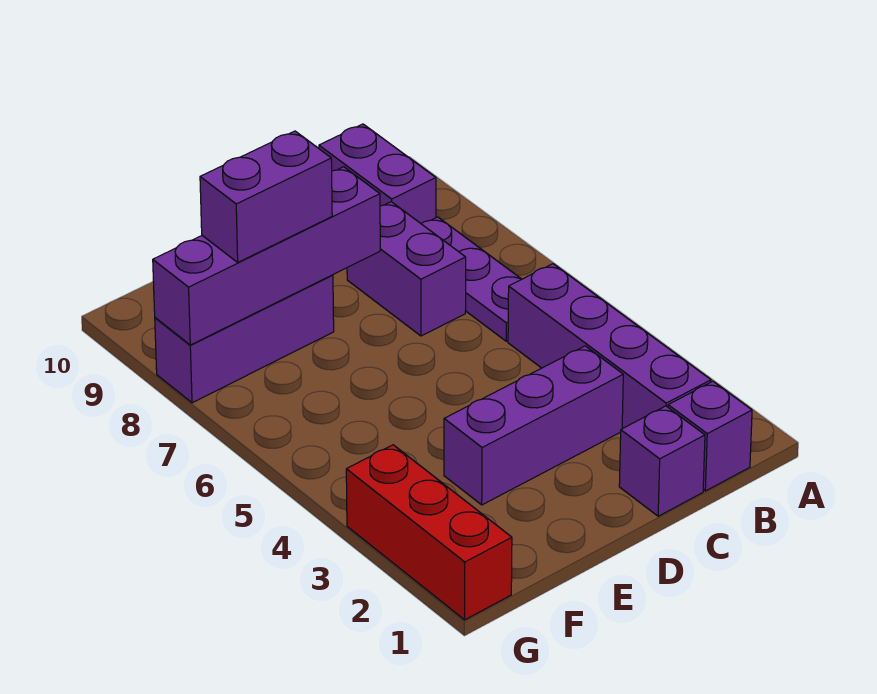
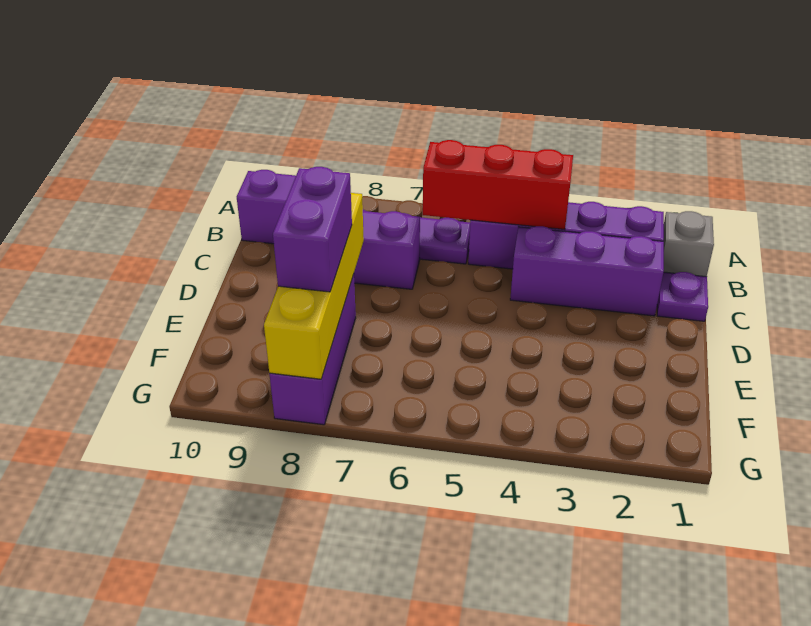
purple 1x1 brick [668,381,752,491] -> grey 1x1 brick [664,211,714,277]
purple 1x1 brick [619,406,705,516] -> purple 1x1 plate [657,272,708,321]
purple 1x3 brick [444,346,623,505] -> purple 1x3 brick turned to [510,226,664,316]
purple 1x4 brick [153,167,380,345] -> yellow 1x4 brick [264,193,364,379]
red 1x3 brick [346,445,512,620] -> red 1x3 brick moved to [422,140,573,230]

